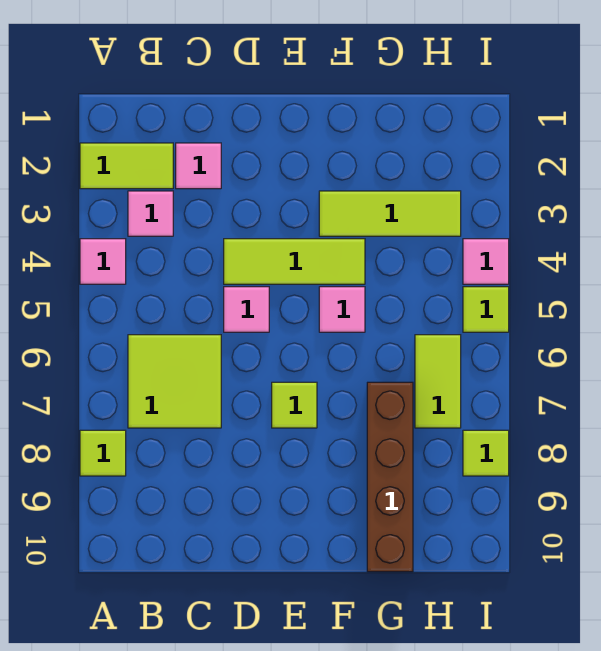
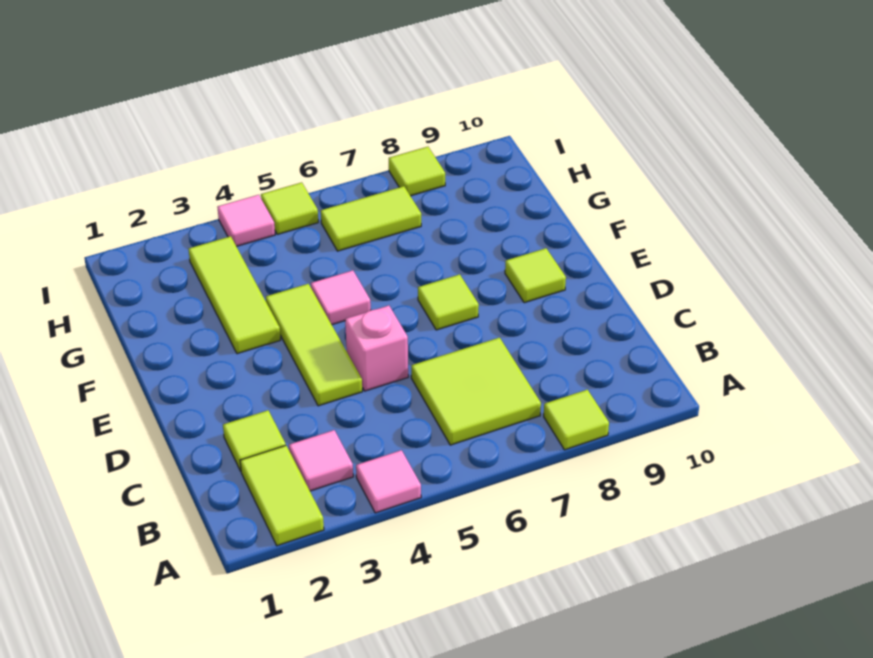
pink 1x1 tile [176,143,221,189] -> lime 1x1 tile [223,410,286,471]
pink 1x1 tile [224,287,269,332] -> pink 1x1 brick [345,306,408,391]
none -> lime 1x1 tile [505,248,566,303]
brown 1x4 brick [367,382,413,572] -> none

